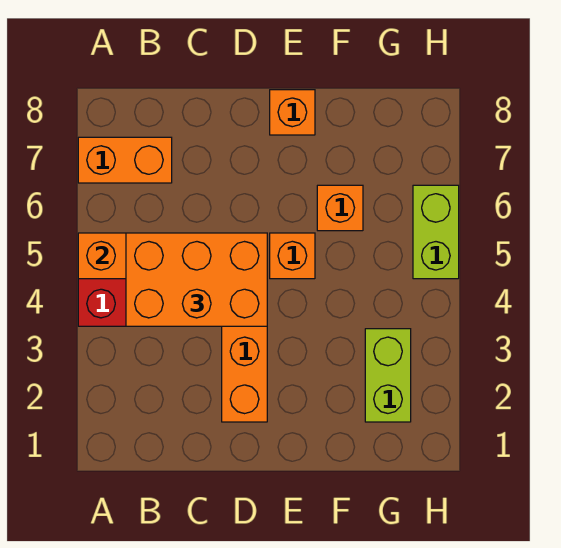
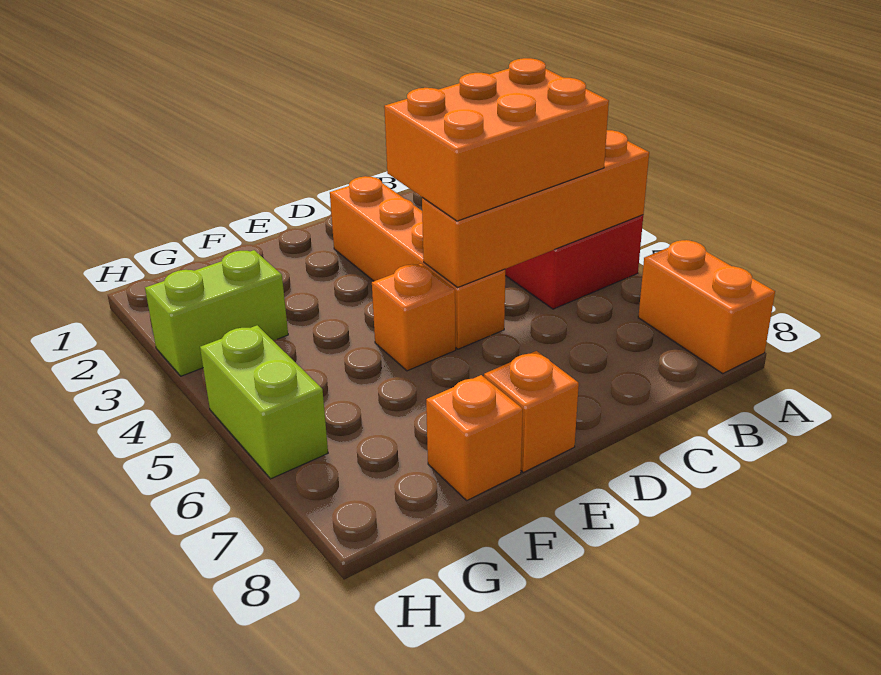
orange 1x2 brick [78,137,172,183] -> orange 1x2 brick turned to [638,240,775,373]
orange 1x1 brick [317,185,363,231] -> orange 1x1 brick moved to [426,375,523,500]
lime 1x2 brick [365,329,411,422] -> lime 1x2 brick turned to [145,250,288,376]

